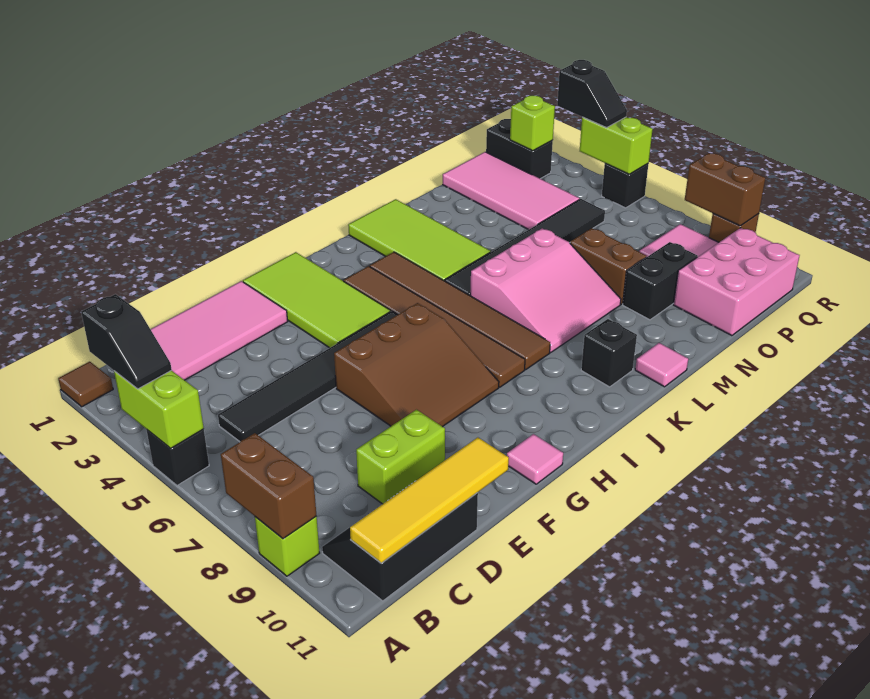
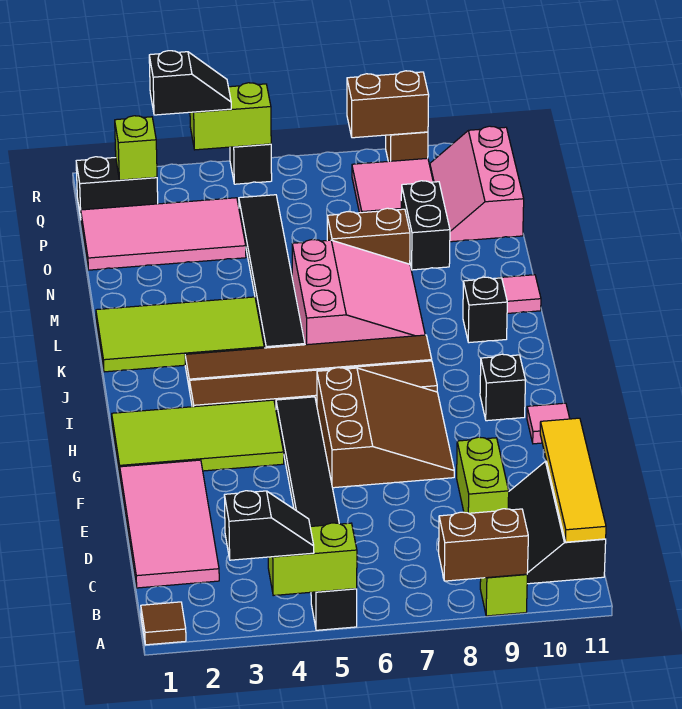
none -> black 1x1 brick [480,354,525,421]
pink 2x3 brick [674,228,800,336] -> pink 2x3 slope [430,126,524,242]

